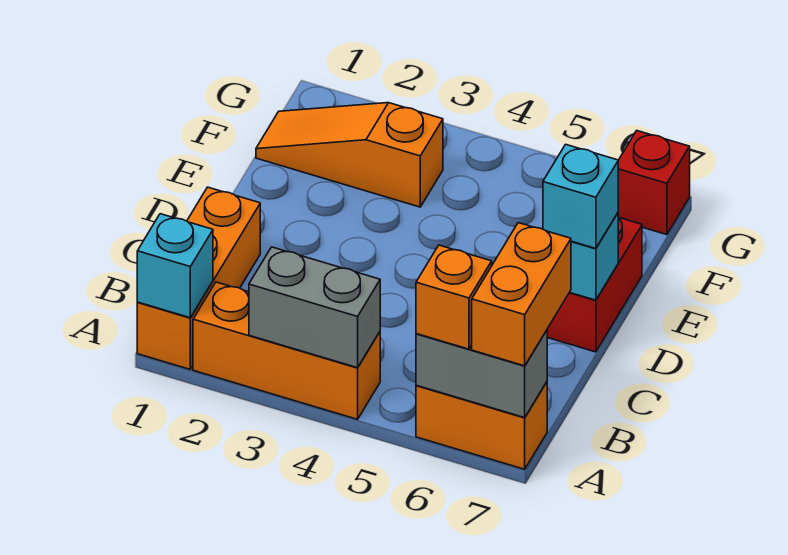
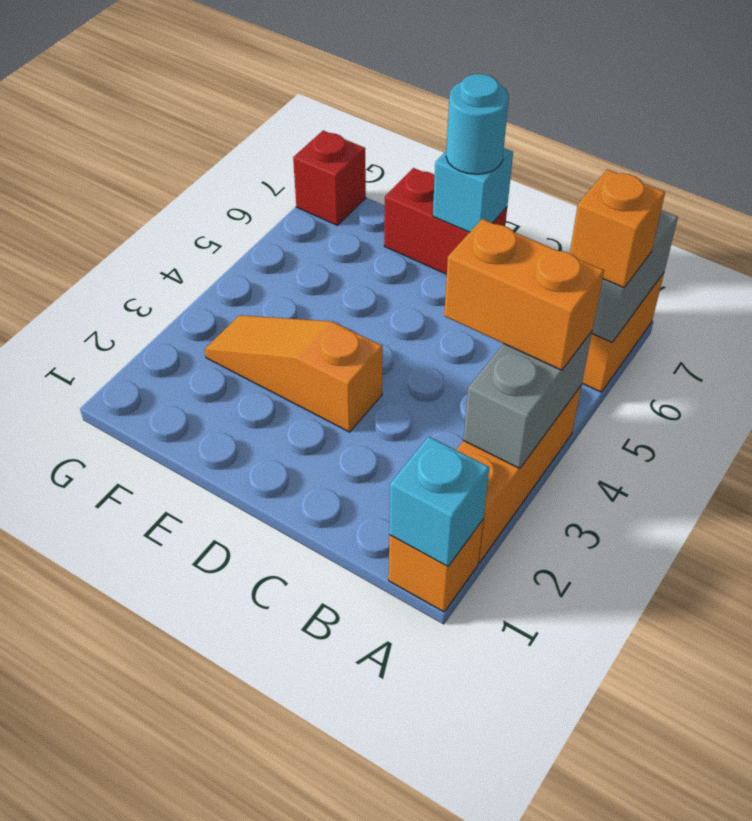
orange 1x3 brick [137,187,260,369] -> orange 1x1 brick [389,520,483,612]
orange 1x2 brick [472,223,571,366] -> orange 1x2 brick moved to [444,219,604,370]
cyan 1x1 brick [543,144,618,248] -> cyan 1x1 round brick [446,74,509,174]
orange 1x3 slope [256,103,443,207] -> orange 1x3 slope turned to [205,315,383,432]

